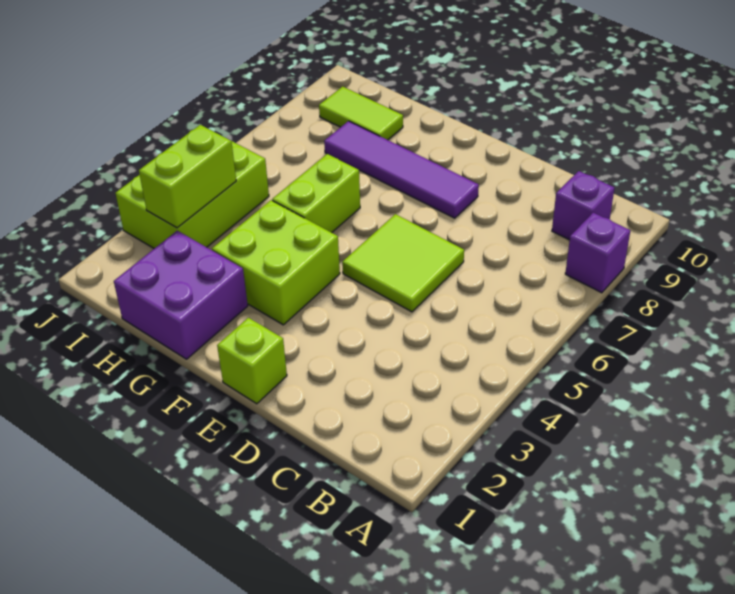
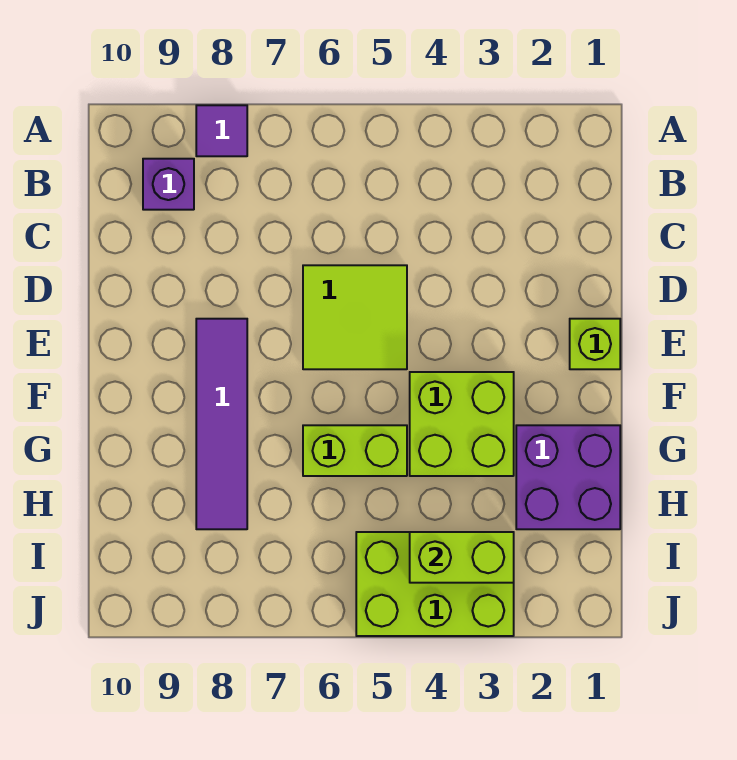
purple 1x1 brick [565,213,630,293] -> purple 1x1 tile [196,105,247,156]
lime 1x2 tile [319,87,403,140] -> none

